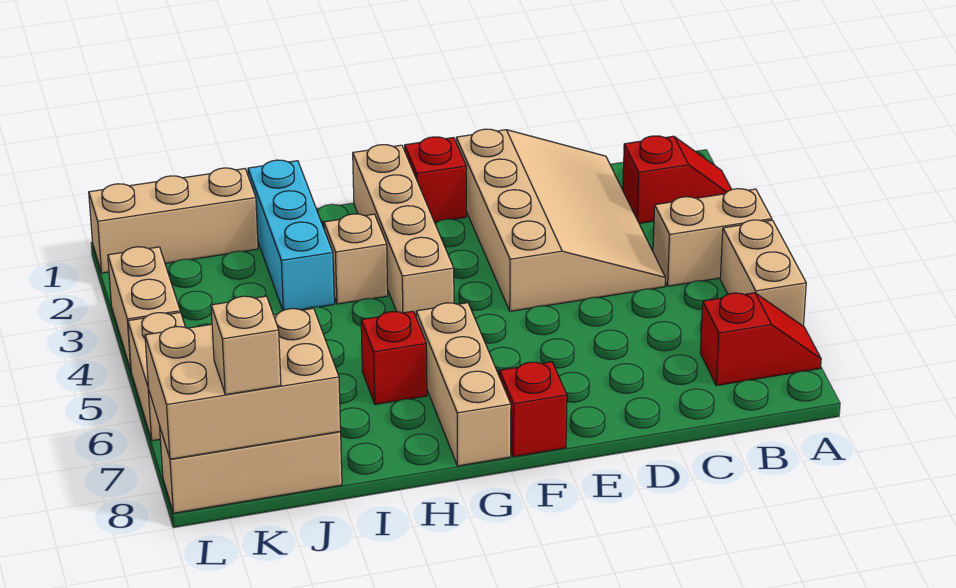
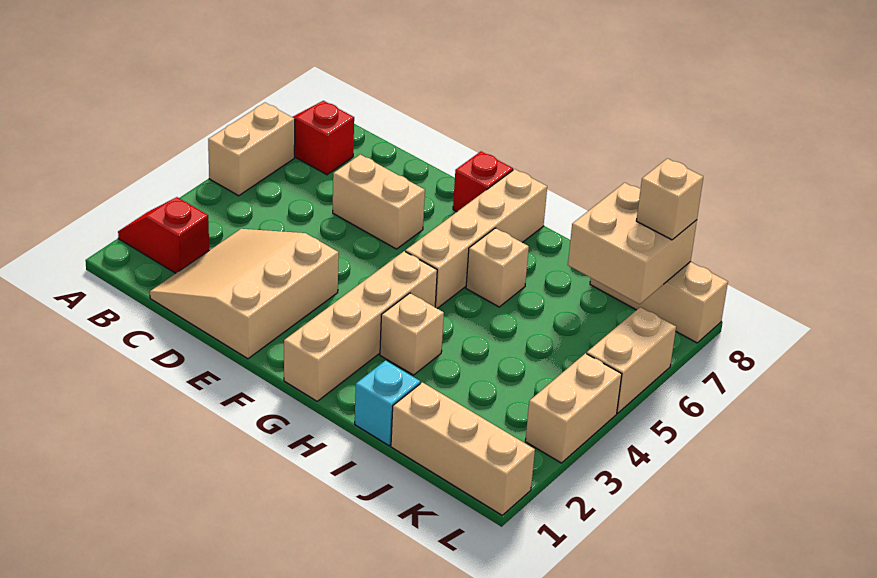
tan 1x2 brick [653,189,772,286] -> tan 1x2 brick moved to [333,154,425,249]
tan 3x4 slope [456,129,665,311] -> tan 3x3 slope [150,229,339,359]
red 1x1 brick [405,137,466,222] -> none
tan 1x3 brick [416,303,511,466] -> tan 1x4 brick [405,169,547,308]
red 1x1 brick [361,311,427,404] -> tan 1x1 brick [466,228,529,307]
cyan 1x3 brick [248,160,334,310] -> cyan 1x1 brick [355,361,420,446]
tan 2x3 brick [145,308,341,459] -> tan 2x2 brick [568,183,697,304]

